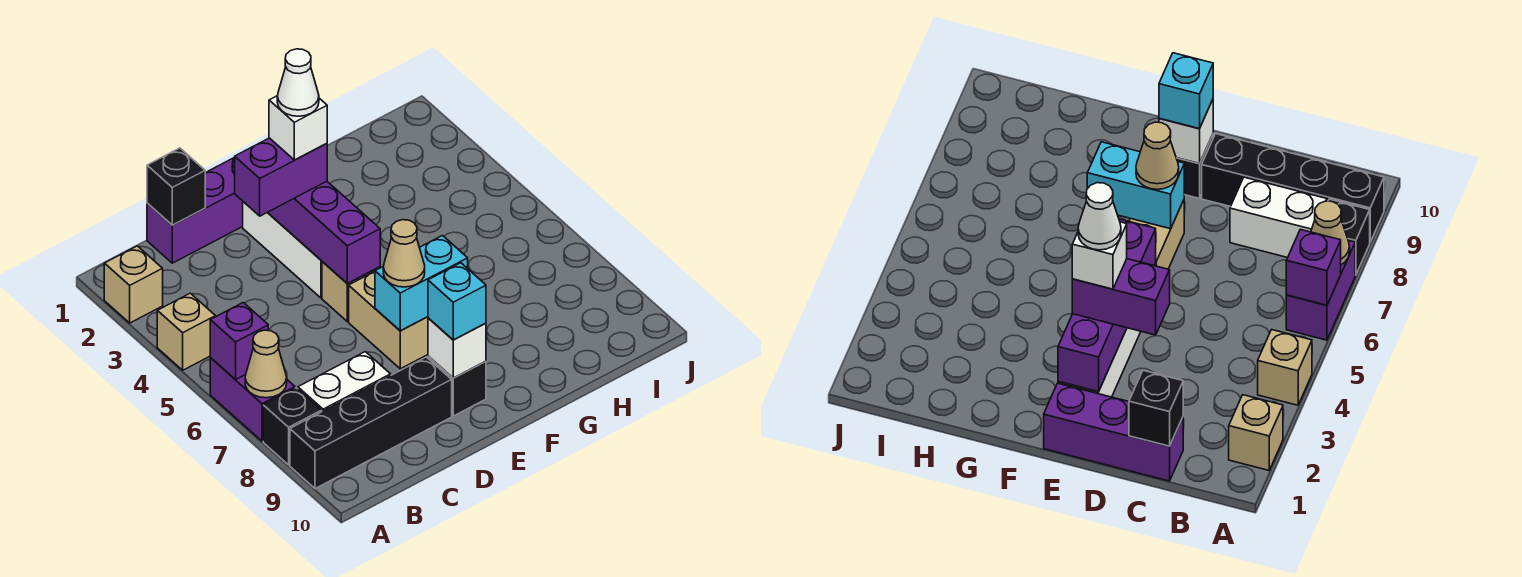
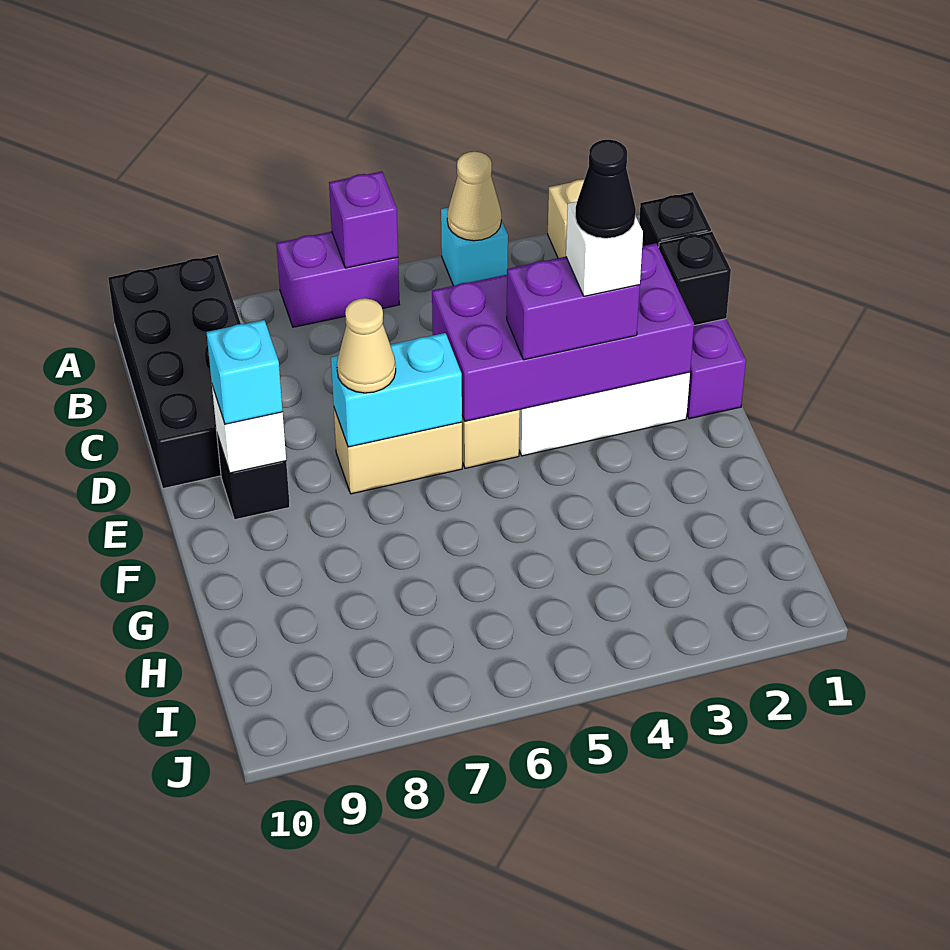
tan 1x1 brick [157,293,216,370] -> cyan 1x1 brick [441,208,508,286]
tan 1x1 cone [245,330,287,398] -> tan 1x1 cone moved to [447,152,501,241]
black 1x1 brick [263,388,321,465] -> black 1x1 brick moved to [659,232,731,325]
black 1x4 brick [290,357,452,489] -> black 2x4 brick [108,255,241,488]
white 1x2 brick [298,352,391,412] -> none
purple 1x2 brick [235,138,327,216] -> purple 1x2 brick turned to [507,257,640,360]
purple 1x4 brick [268,181,380,284] -> purple 2x4 brick [432,243,694,421]
white 1x1 cone [277,49,319,116] -> black 1x1 cone [575,140,636,238]
cyan 1x2 brick [375,236,468,331] -> cyan 1x2 brick turned to [331,333,462,447]

